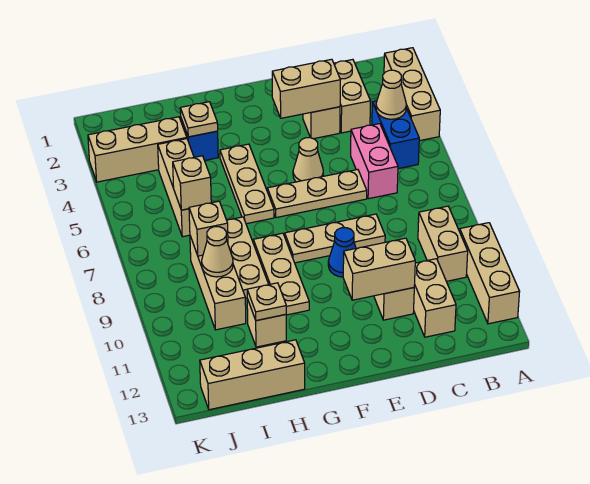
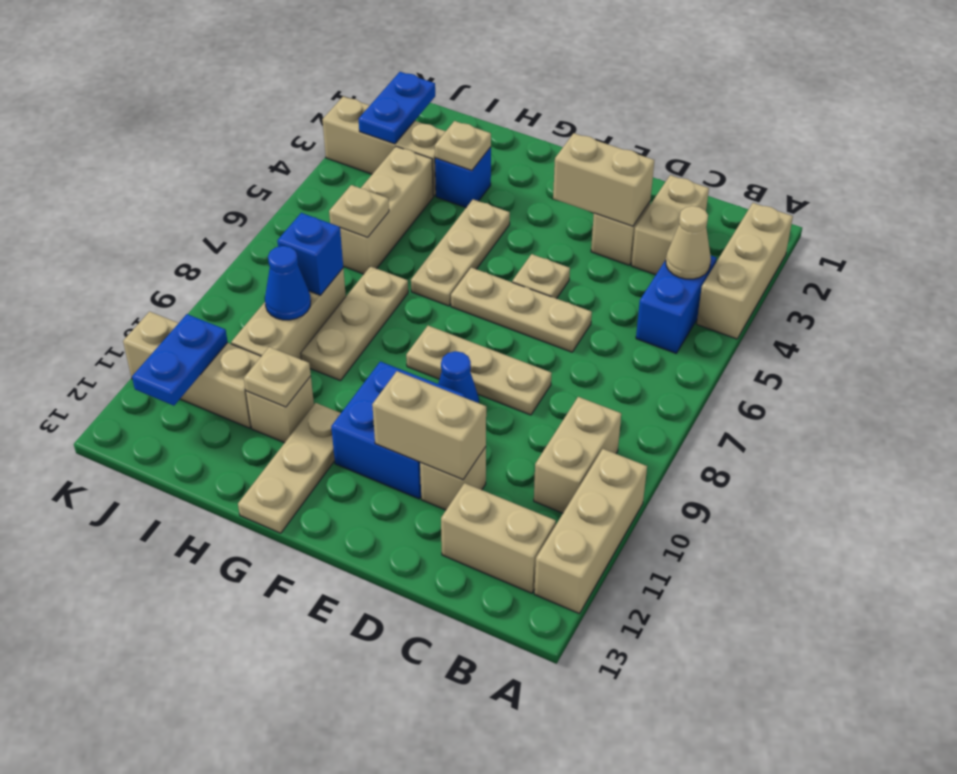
pink 1x2 brick [351,124,398,199] -> none
tan 1x2 brick [414,259,456,337] -> tan 1x2 brick turned to [441,483,556,593]
tan 1x1 cone [293,138,323,182] -> tan 1x1 plate [512,254,570,299]
none -> blue 2x2 brick [331,362,465,499]
tan 1x3 plate [253,233,309,315] -> tan 1x3 plate moved to [238,403,341,533]
tan 1x3 brick [200,340,305,410] -> tan 1x3 brick moved to [123,312,261,428]
tan 1x1 brick [173,156,211,210] -> tan 1x1 plate [329,185,389,237]
tan 1x1 brick [189,201,228,256] -> blue 1x1 brick [277,213,343,295]
tan 1x1 cone [202,227,233,277] -> blue 1x1 cone [265,246,311,320]
none -> blue 1x2 plate [359,72,435,144]
none -> blue 1x2 plate [132,314,228,406]

